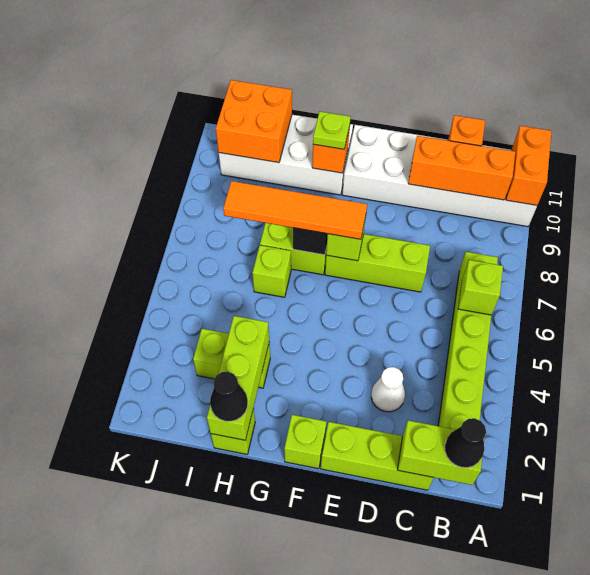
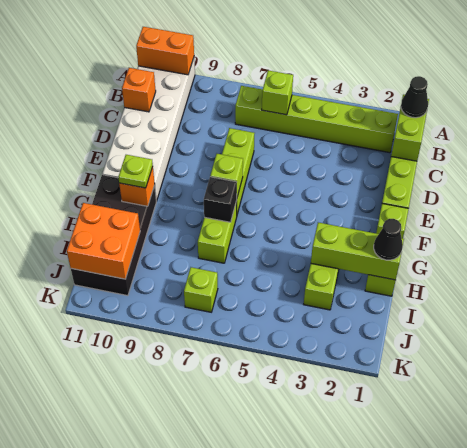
orange 1x3 brick [408,136,515,200] -> none
white 1x1 cone [371,367,405,412] -> none
orange 1x4 tile [223,181,367,239] -> none
white 2x4 brick [219,115,353,195] -> black 2x4 brick [71,175,156,296]
lime 1x1 brick [252,245,291,297] -> lime 1x1 brick moved to [184,267,218,312]

